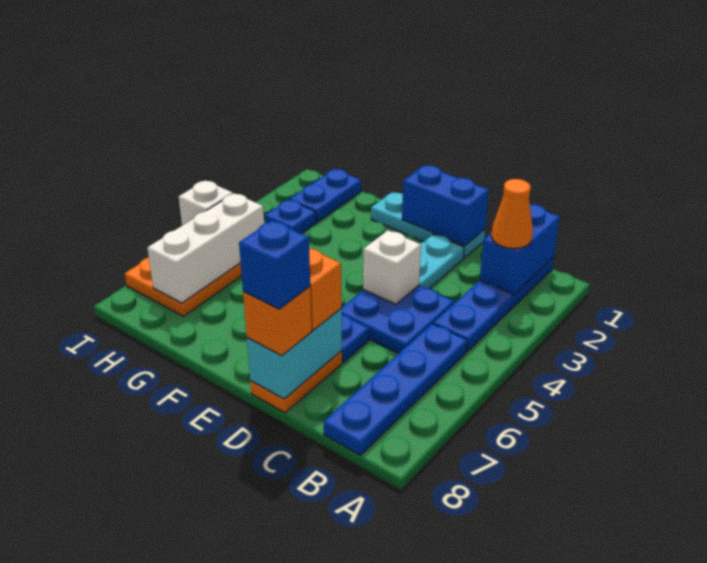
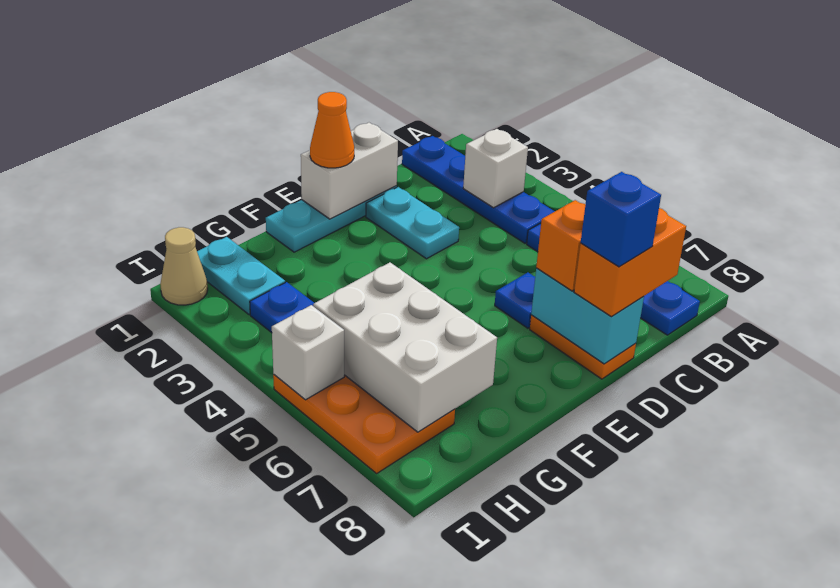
blue 1x2 brick [480,204,560,295] -> none
orange 1x1 cone [491,179,533,249] -> orange 1x1 cone moved to [310,92,354,168]
blue 2x2 plate [341,285,454,354] -> none
blue 1x2 brick [402,165,489,246] -> white 1x2 brick [301,123,398,219]
white 1x1 brick [363,230,421,304] -> white 1x1 brick moved to [463,129,528,208]
orange 1x1 brick [243,286,312,356] -> orange 1x2 brick [574,208,686,317]
blue 1x2 plate [289,169,361,222] -> cyan 1x2 plate [197,237,285,315]
white 1x3 brick [147,193,264,303] -> white 2x3 brick [313,262,497,432]
none -> tan 1x1 cone [160,227,208,305]

